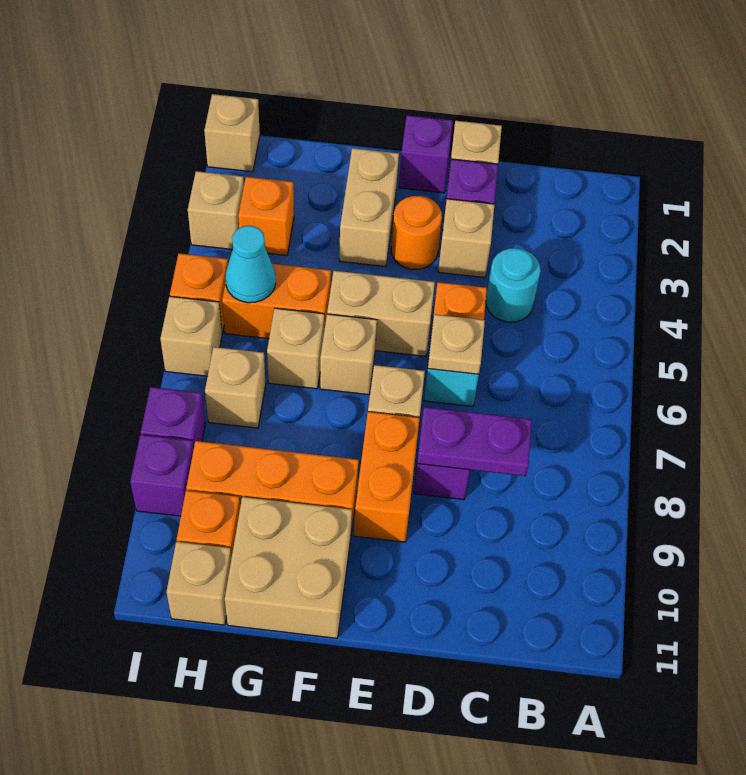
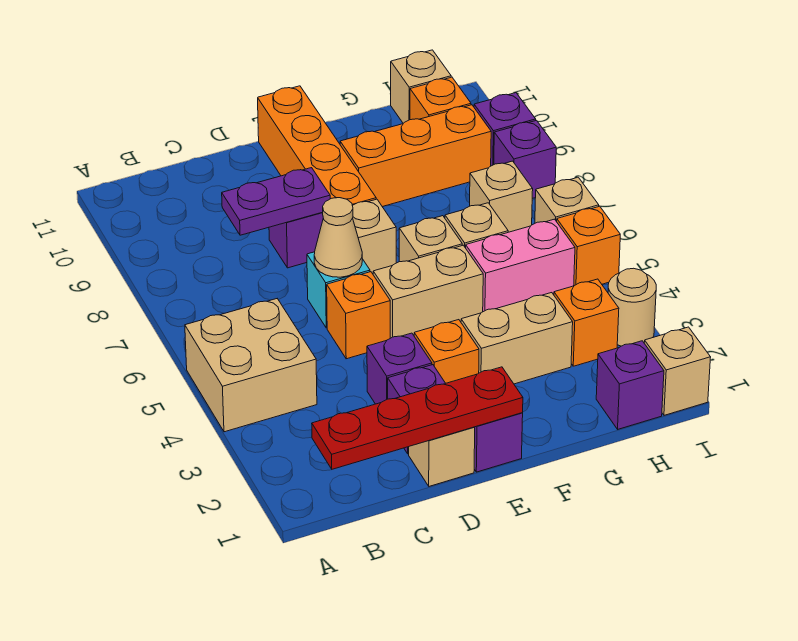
none -> red 1x4 plate [312,367,523,469]
cyan 1x1 round brick [486,248,541,322] -> none
tan 1x1 brick [438,199,495,278] -> purple 1x1 brick [367,333,432,404]
tan 1x1 plate [428,314,485,374] -> tan 1x1 cone [314,198,362,277]
orange 1x1 round brick [391,196,442,270] -> orange 1x1 brick [414,320,479,383]
orange 1x2 brick [354,412,420,542] -> orange 1x4 brick [258,86,376,206]
tan 1x2 brick [339,148,399,267] -> tan 1x2 brick turned to [461,293,573,384]
tan 2x2 brick [225,497,352,638] -> tan 2x2 brick moved to [185,299,317,432]
orange 1x2 brick [222,264,331,339] -> pink 1x2 brick [466,219,575,312]
none -> purple 1x1 brick [596,341,664,429]
cyan 1x1 cone [226,226,276,303] -> none
tan 1x1 brick [188,171,244,250] -> tan 1x1 round brick [608,268,656,346]

